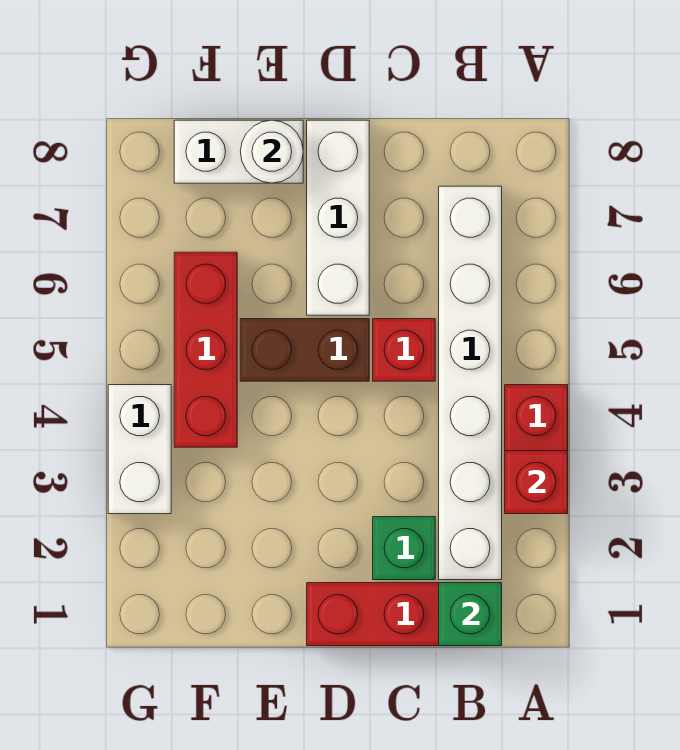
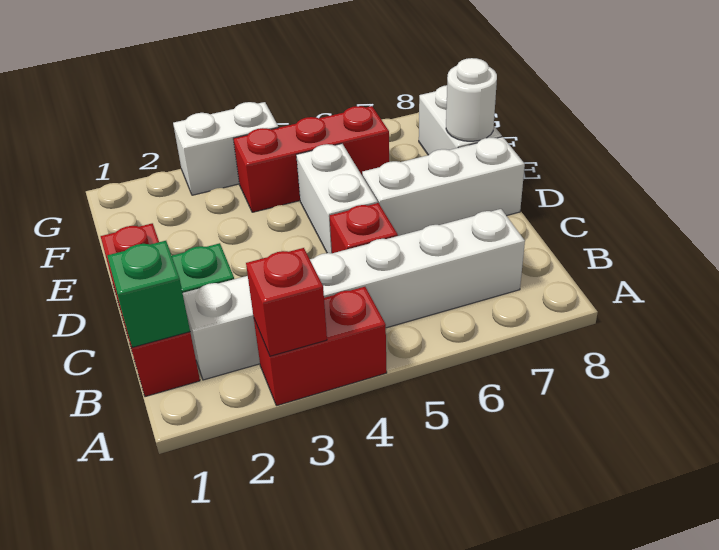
brown 1x2 brick [240,319,369,381] -> white 1x2 brick [296,144,378,253]

